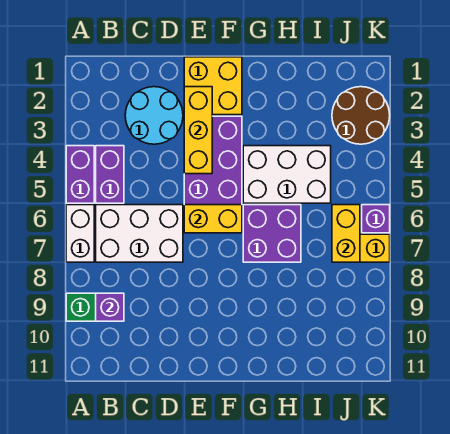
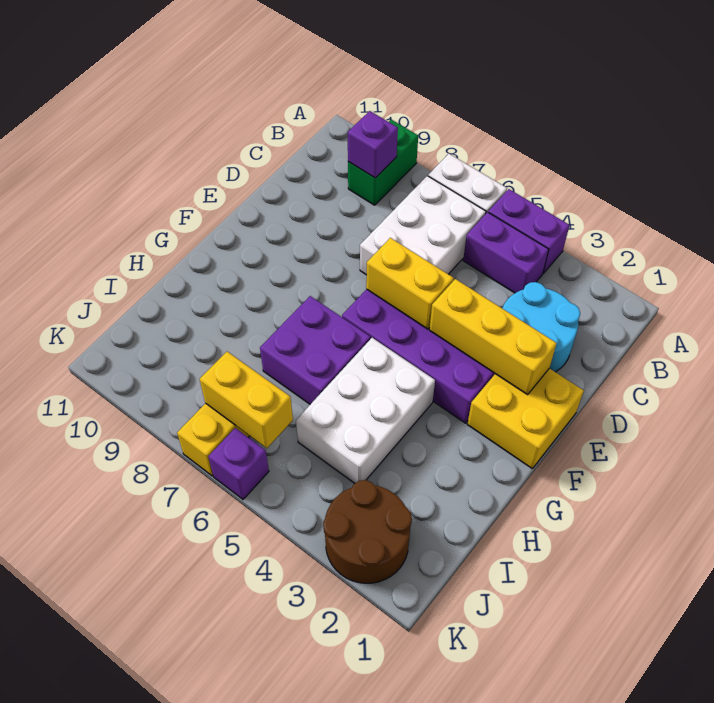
yellow 1x2 brick [184,205,242,233] -> yellow 1x2 brick turned to [366,238,454,329]

